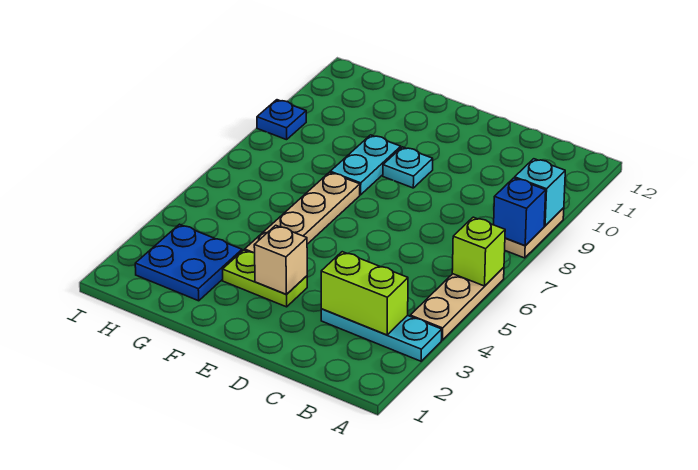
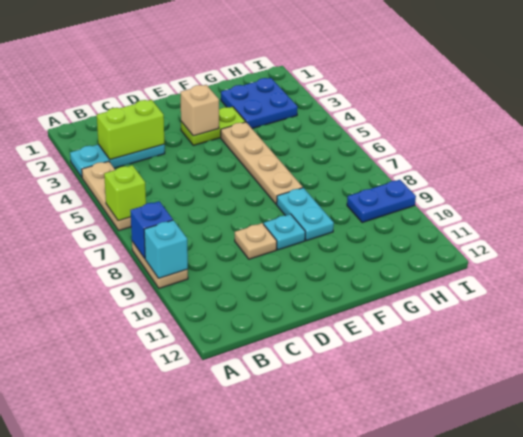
none -> tan 1x1 plate [235,223,277,259]
blue 1x1 plate [257,100,306,140] -> blue 1x2 plate [347,180,416,223]

